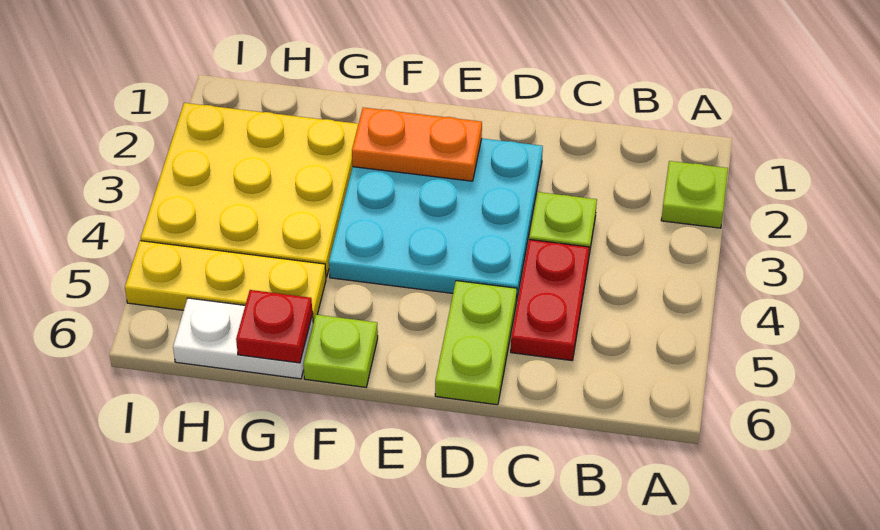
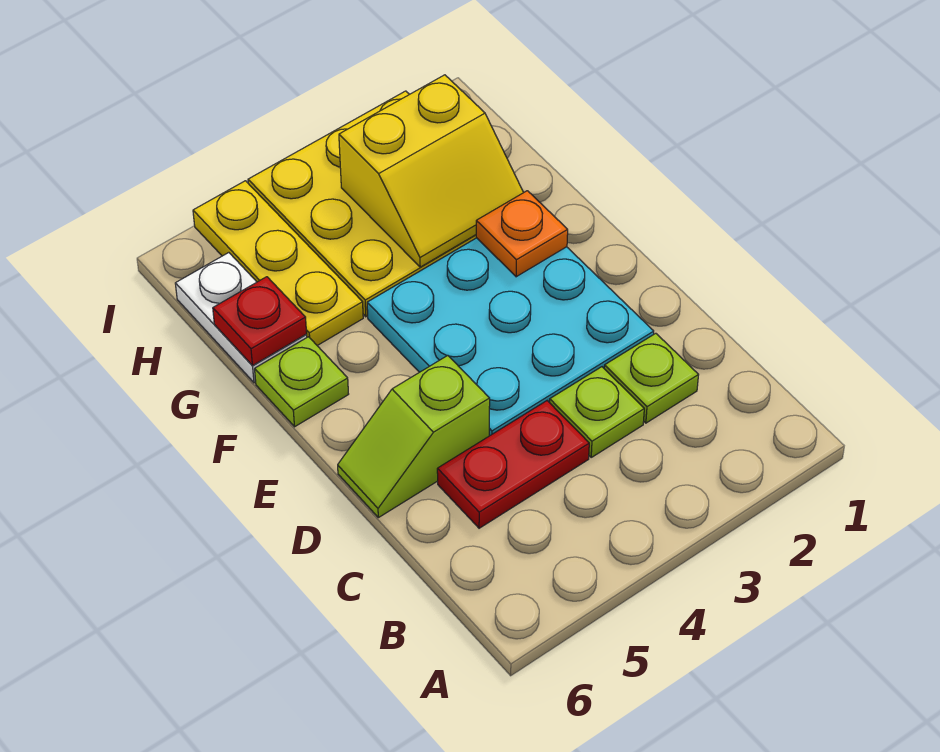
lime 1x1 plate [661,161,728,228] -> lime 1x1 plate moved to [604,333,698,423]
lime 1x2 plate [435,281,517,405] -> lime 1x2 slope [338,356,490,518]
orange 1x2 plate [352,107,482,181] -> orange 1x1 plate [476,191,568,277]
none -> yellow 2x2 slope [339,75,524,267]

